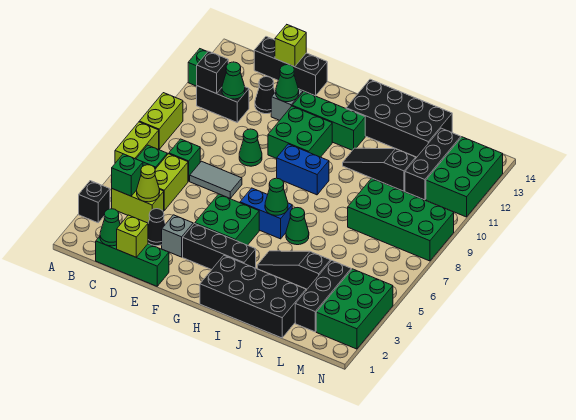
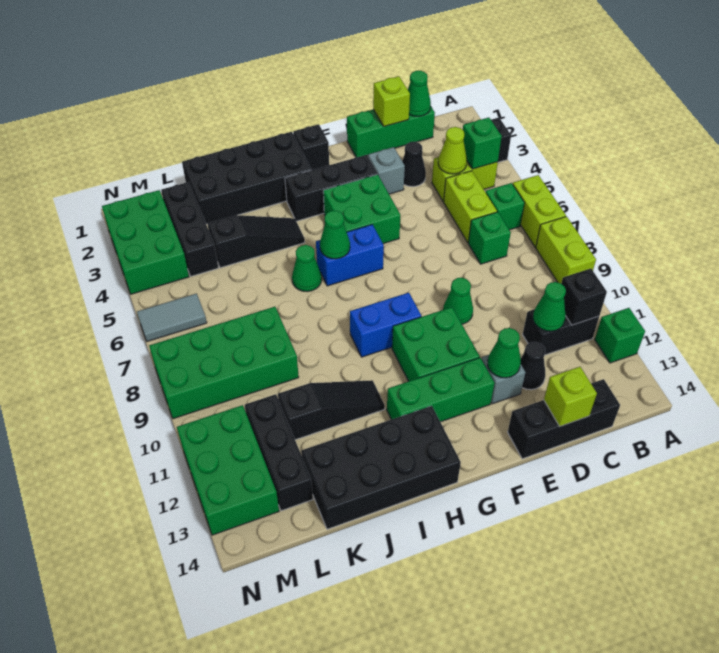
grey 1x2 tile [190,161,242,198] -> grey 1x2 tile moved to [137,294,207,341]
none -> black 1x1 brick [293,124,329,170]

